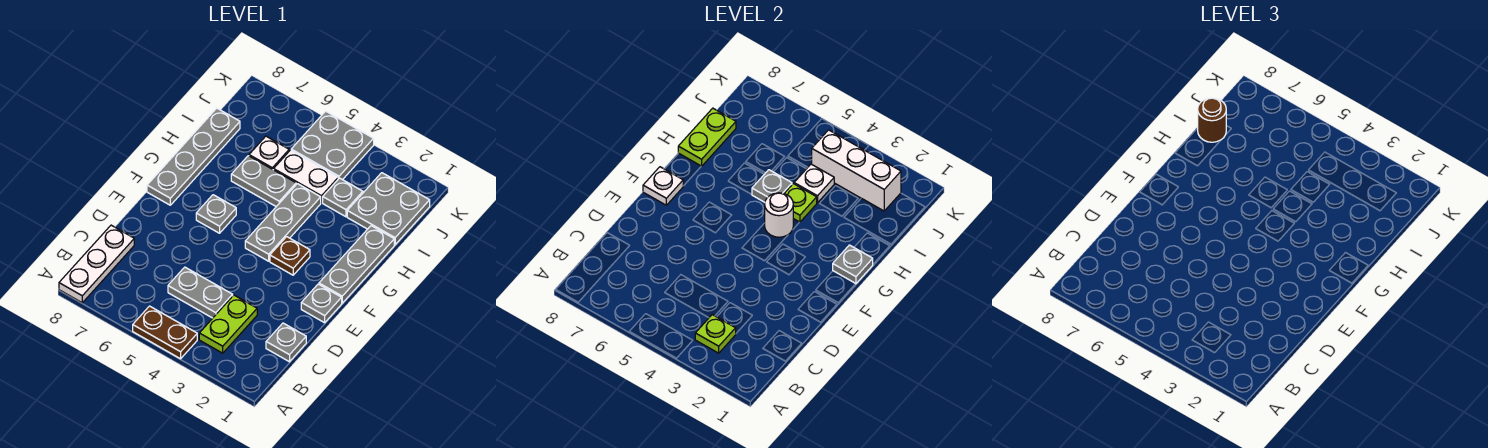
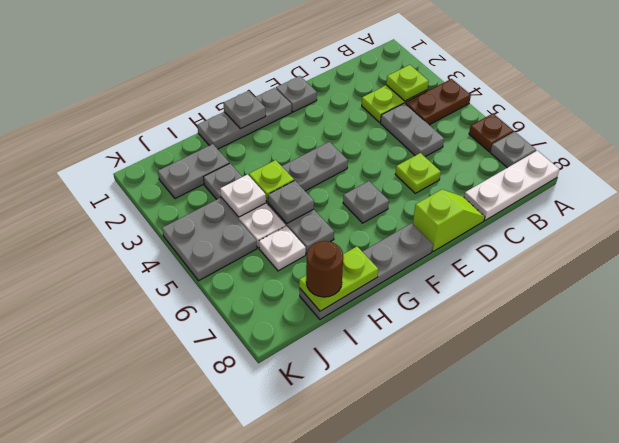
brown 1x2 plate [133,306,197,359] -> brown 1x2 plate turned to [406,79,471,125]
grey 1x1 plate [266,323,306,362] -> grey 1x1 plate moved to [490,132,536,168]
none -> lime 1x1 plate [395,153,441,193]
none -> lime 1x2 slope [413,189,485,252]
brown 1x1 plate [270,237,310,275] -> brown 1x1 plate moved to [469,114,513,152]
white 1x1 plate [643,167,683,205] -> none
white 1x1 round brick [765,193,793,237] -> none
grey 2x2 plate [347,173,430,245] -> grey 1x2 plate [158,144,229,199]
white 1x3 brick [812,130,901,211] -> none

